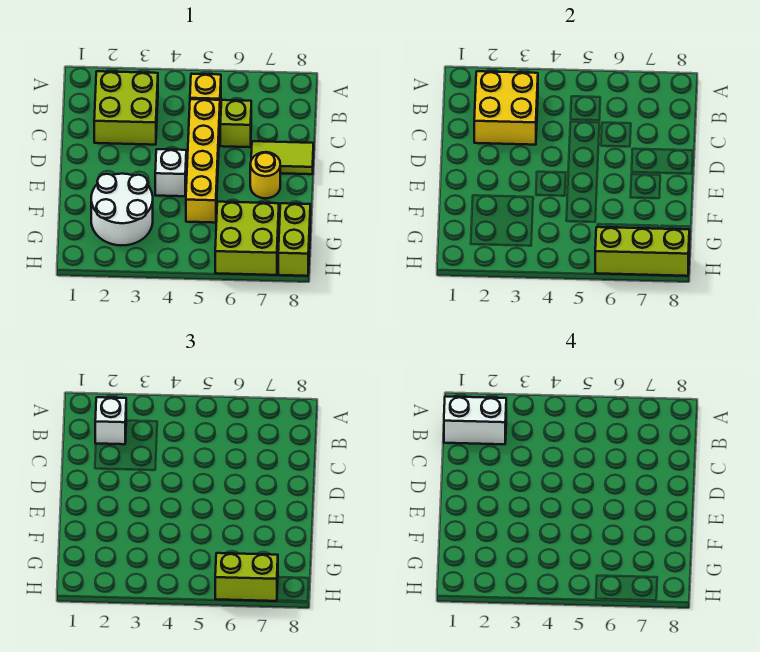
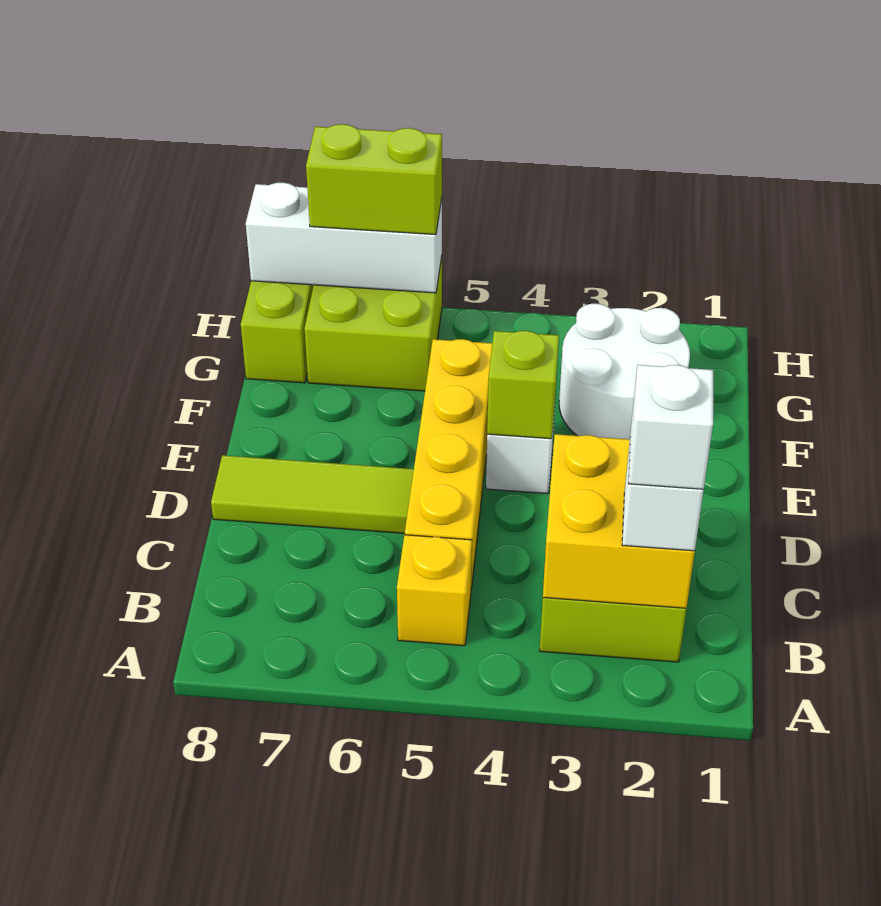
white 1x2 brick [444,396,506,444] -> white 1x1 brick [628,365,713,489]
lime 1x1 brick [220,100,251,147] -> lime 1x1 brick moved to [487,331,559,439]
lime 1x2 tile [251,141,314,174] -> lime 1x3 tile [211,455,414,533]
yellow 1x1 round brick [250,152,280,198] -> none
lime 1x3 brick [595,227,689,276] -> white 1x3 brick [246,183,442,293]

